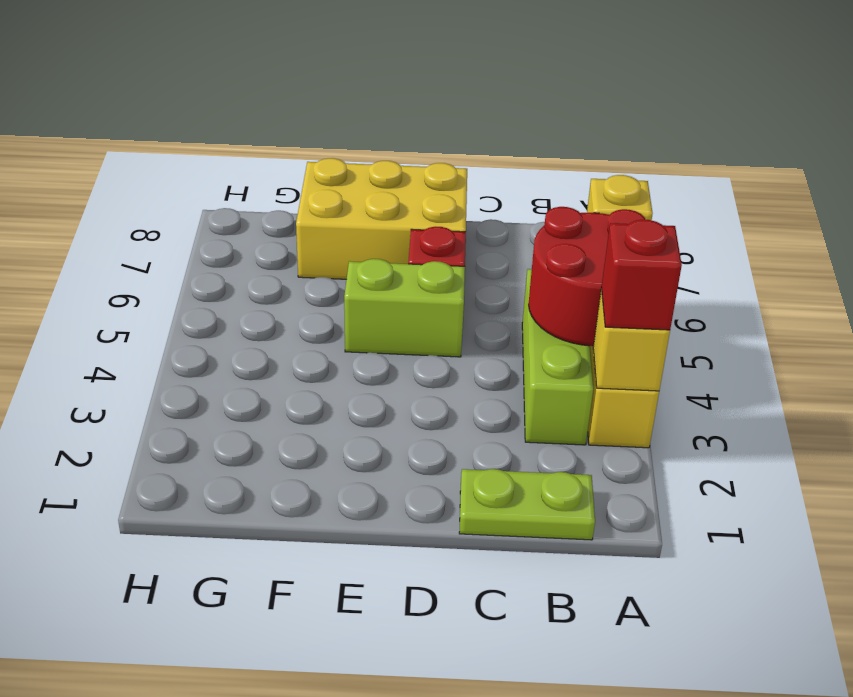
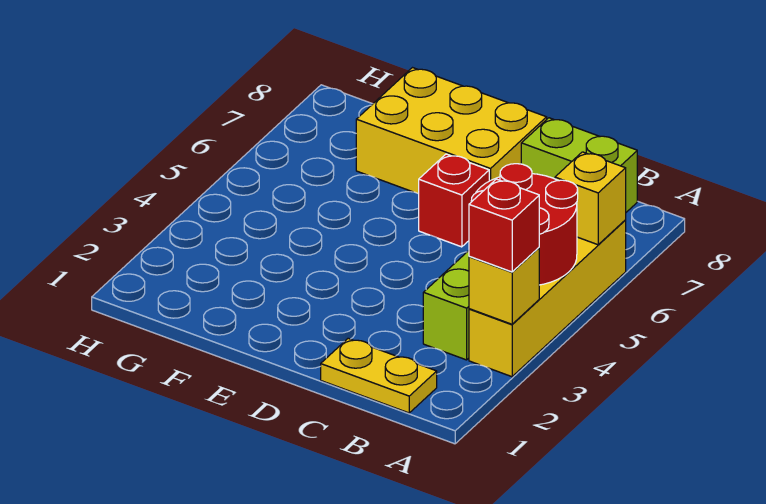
lime 1x2 plate [459,469,595,540] -> yellow 1x2 plate [321,338,437,413]
lime 1x2 brick [344,259,465,357] -> lime 1x2 brick moved to [521,118,637,212]

